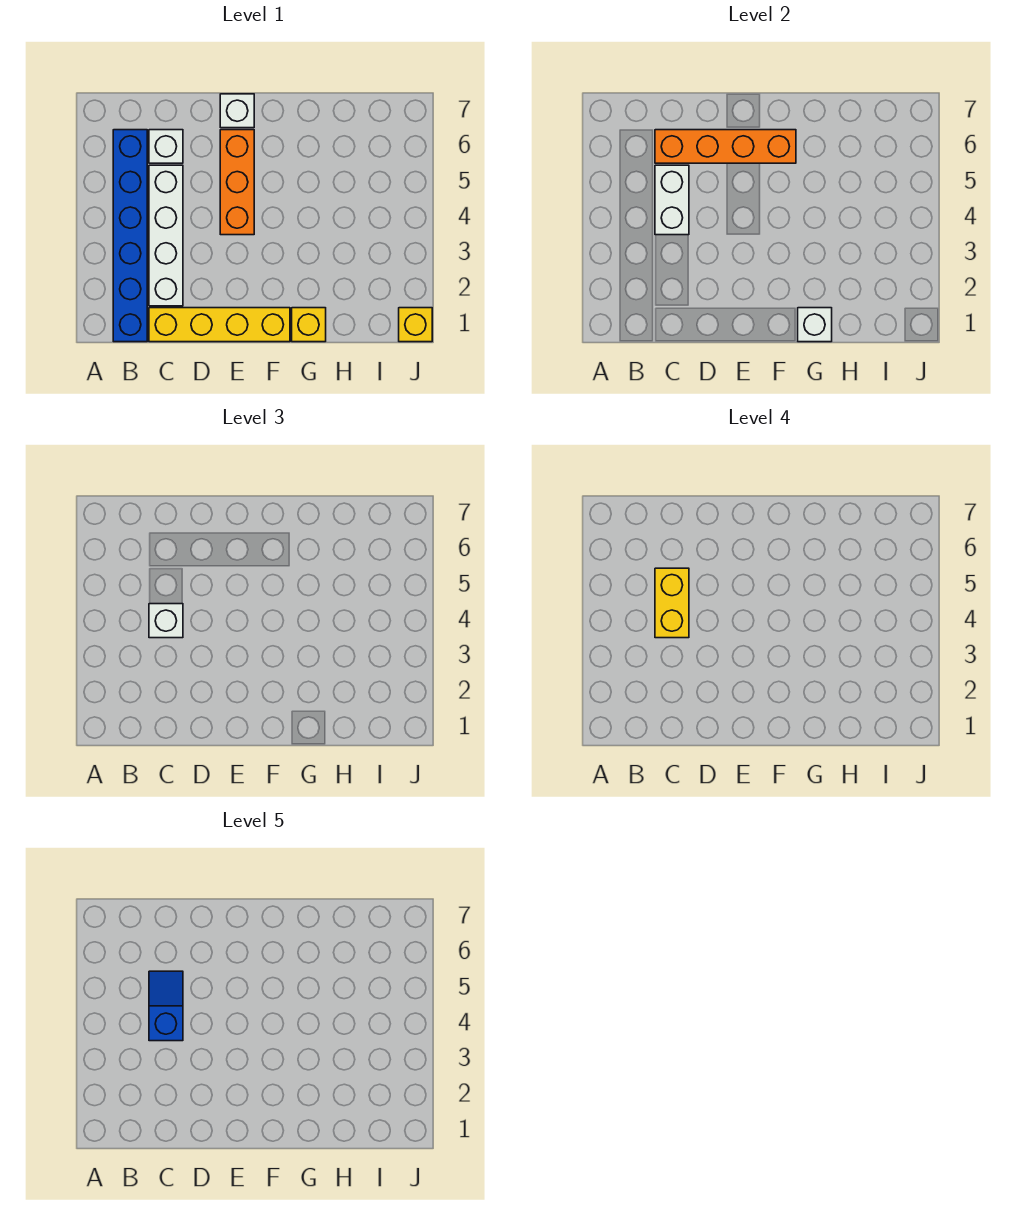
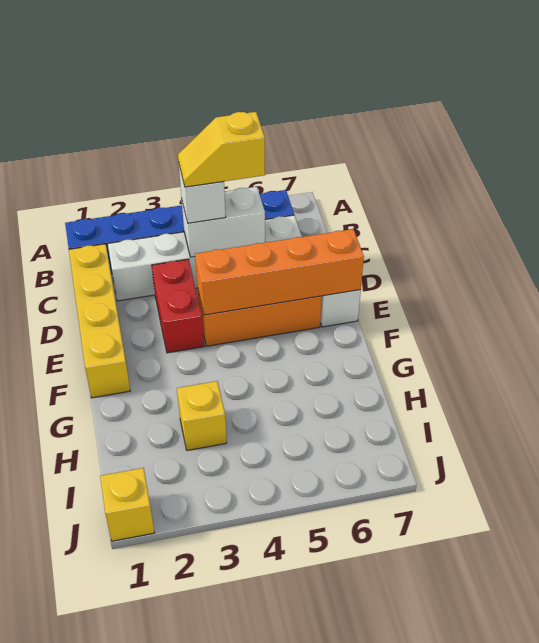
yellow 1x2 brick [655,568,689,638] -> yellow 1x2 slope [178,112,265,187]
blue 1x2 slope [149,971,183,1041] -> none
orange 1x4 brick [655,130,796,163] -> orange 1x4 brick turned to [195,229,364,315]
none -> red 1x2 brick [152,259,204,353]
yellow 1x1 brick [292,308,326,342] -> yellow 1x1 brick moved to [177,381,227,450]
white 1x1 brick [798,308,832,342] -> none

